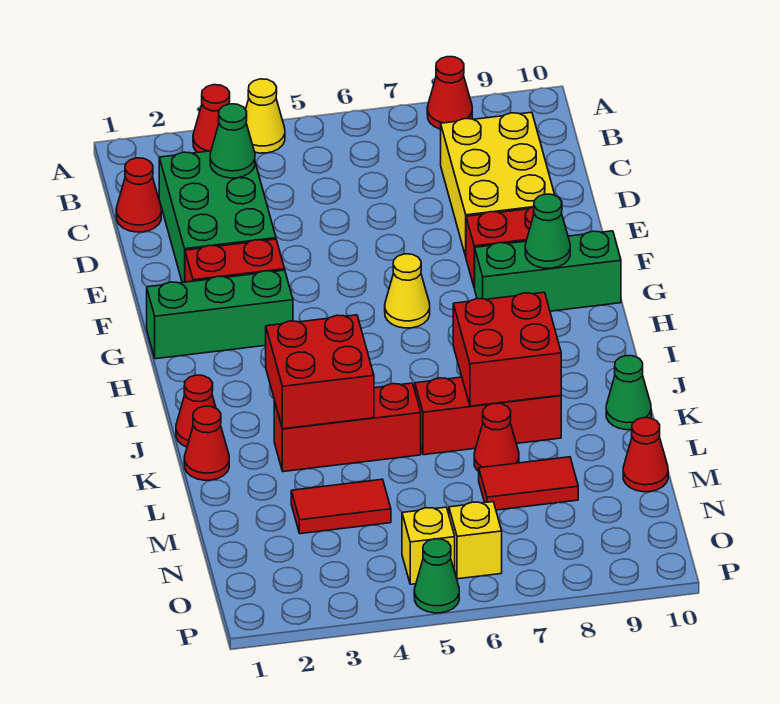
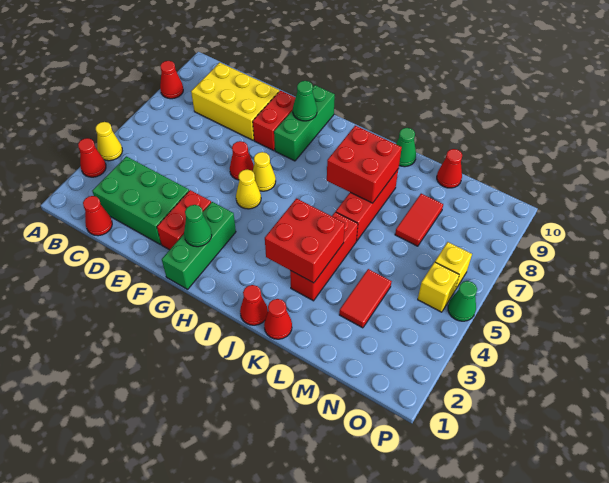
green 1x1 cone [210,104,255,178] -> green 1x1 cone moved to [184,205,212,247]
none -> yellow 1x1 cone [236,170,261,209]
red 1x1 cone [474,403,519,471] -> red 1x1 cone moved to [230,141,254,180]

